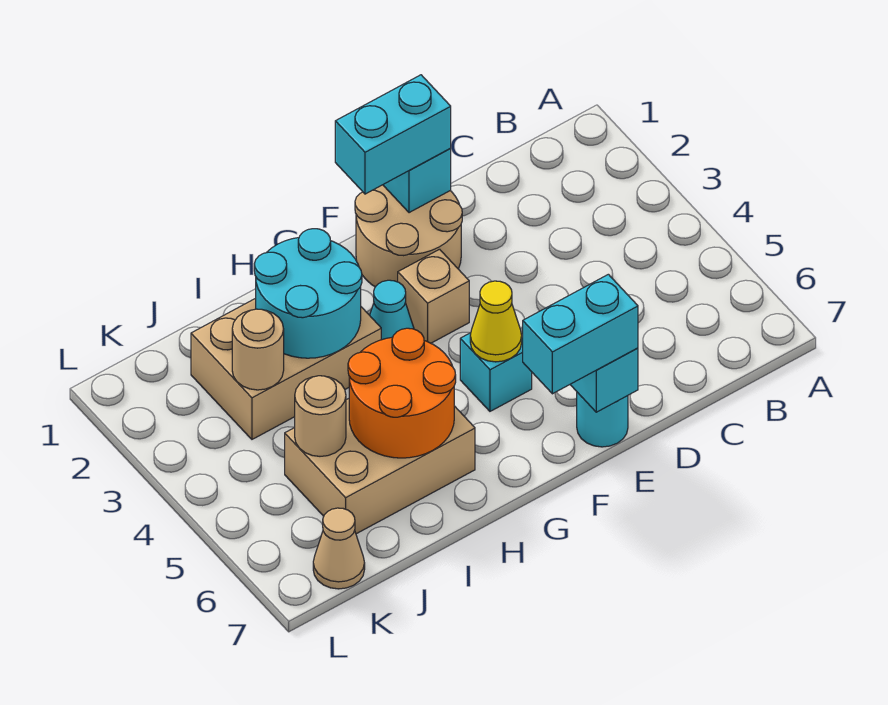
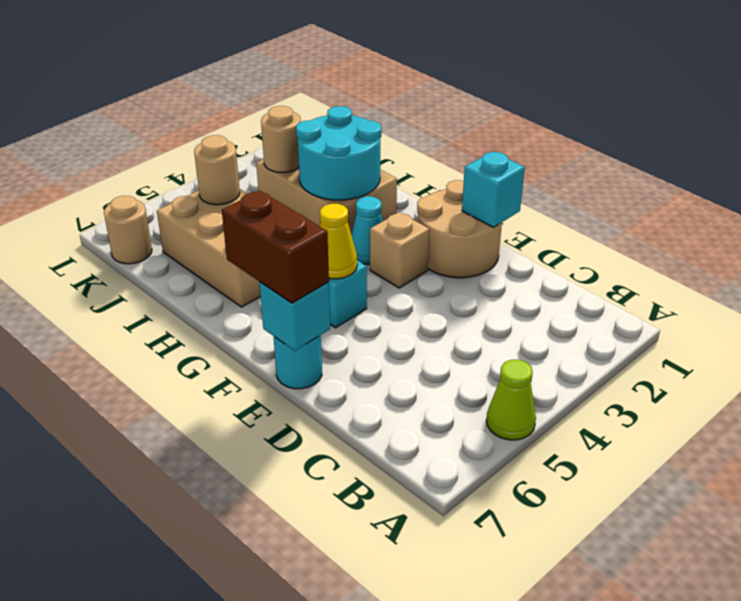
none -> lime 1x1 cone [486,360,536,440]
cyan 1x2 brick [335,75,451,194] -> none
cyan 1x2 brick [523,274,638,394] -> brown 1x2 brick [222,191,329,303]
orange 2x2 round brick [348,328,456,458] -> none
tan 1x1 cone [313,508,365,589] -> tan 1x1 round brick [104,196,152,264]

